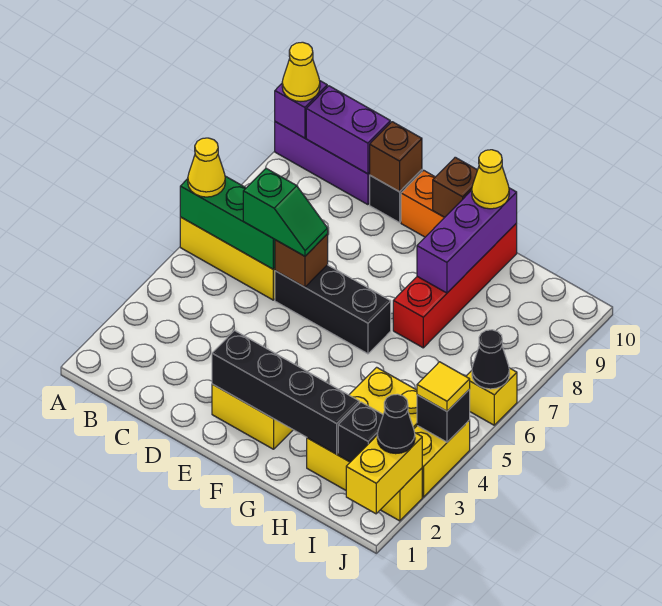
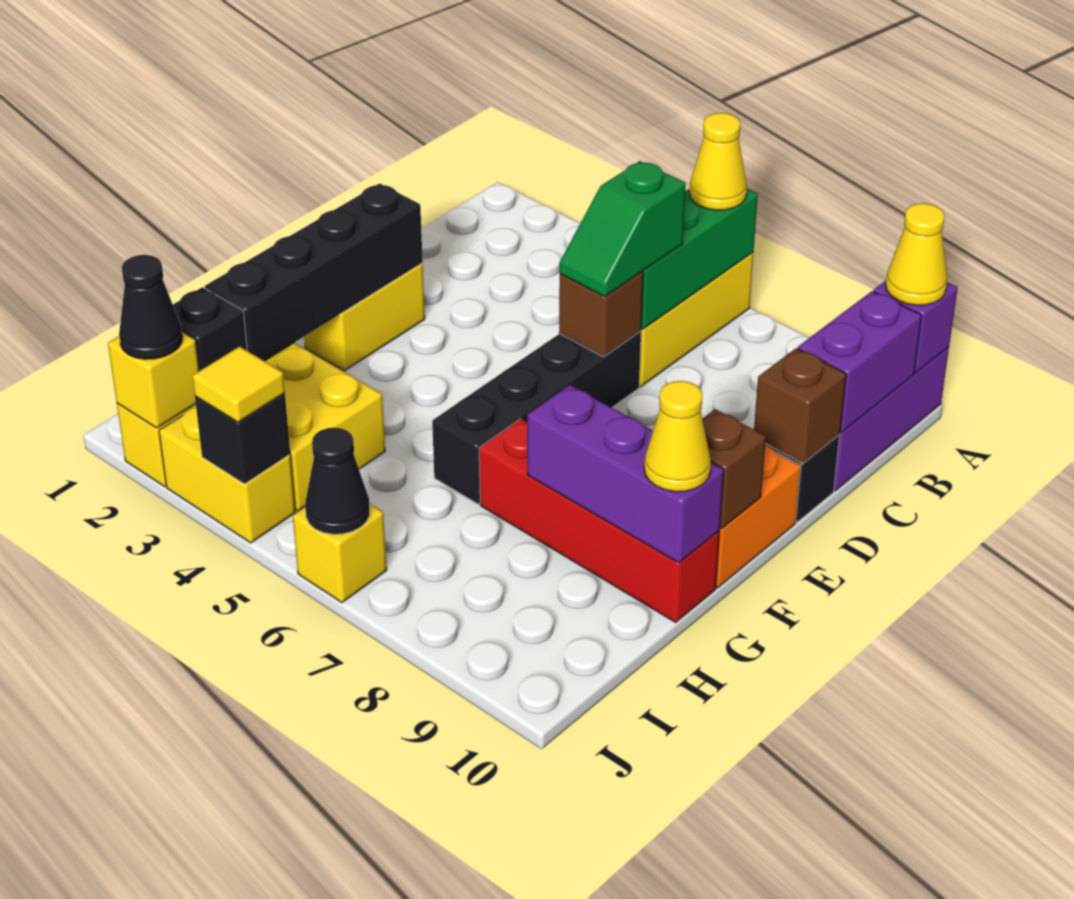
black 1x3 brick [275,265,391,354] -> black 1x4 brick [432,331,641,504]
yellow 1x2 brick [346,433,422,514] -> yellow 1x1 brick [108,332,199,428]

